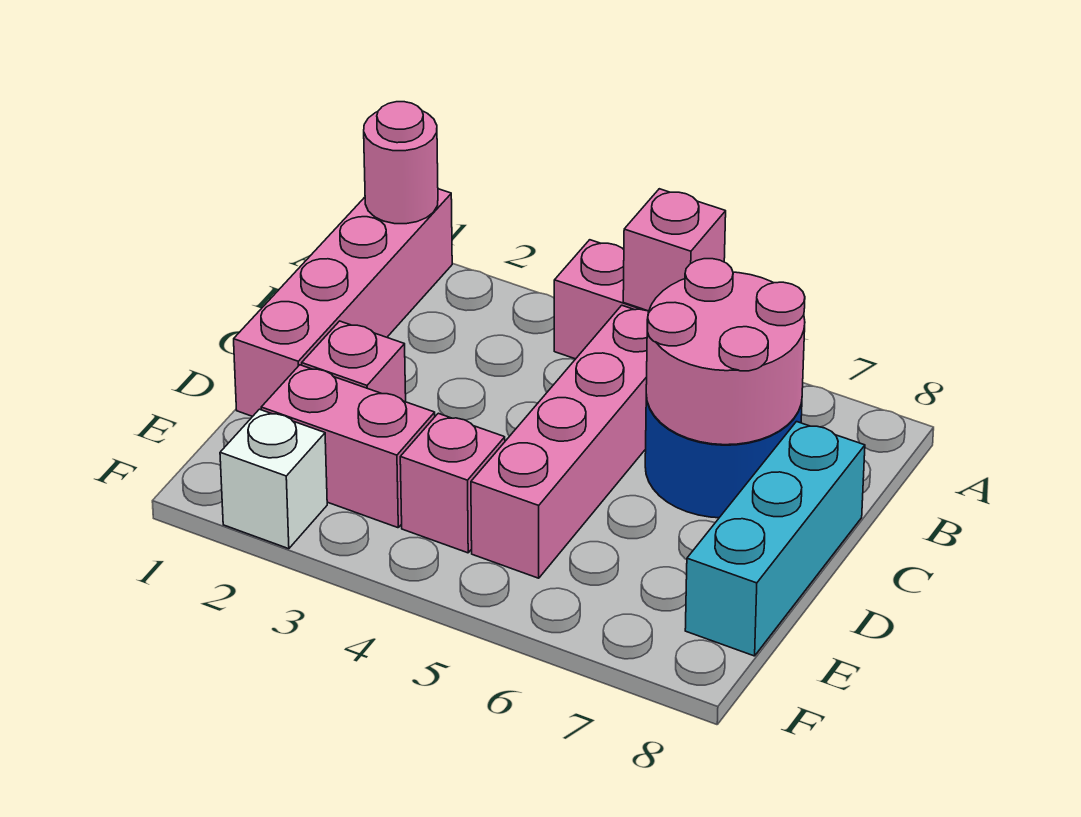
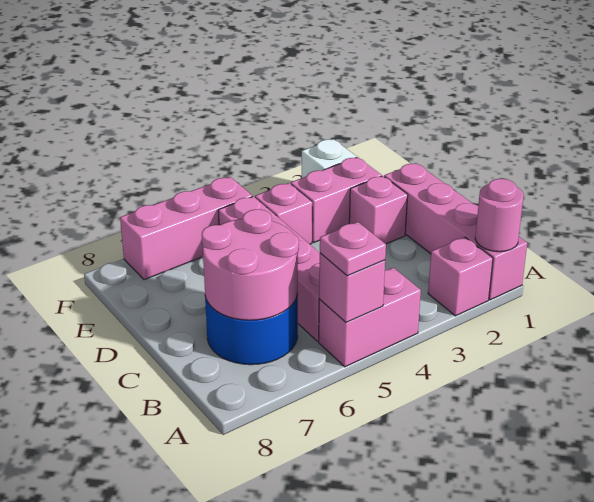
none -> pink 1x1 brick [428,237,493,316]
none -> pink 1x1 plate [320,222,386,276]
cyan 1x3 brick [685,422,865,656] -> none
none -> pink 1x3 brick [120,177,252,280]

